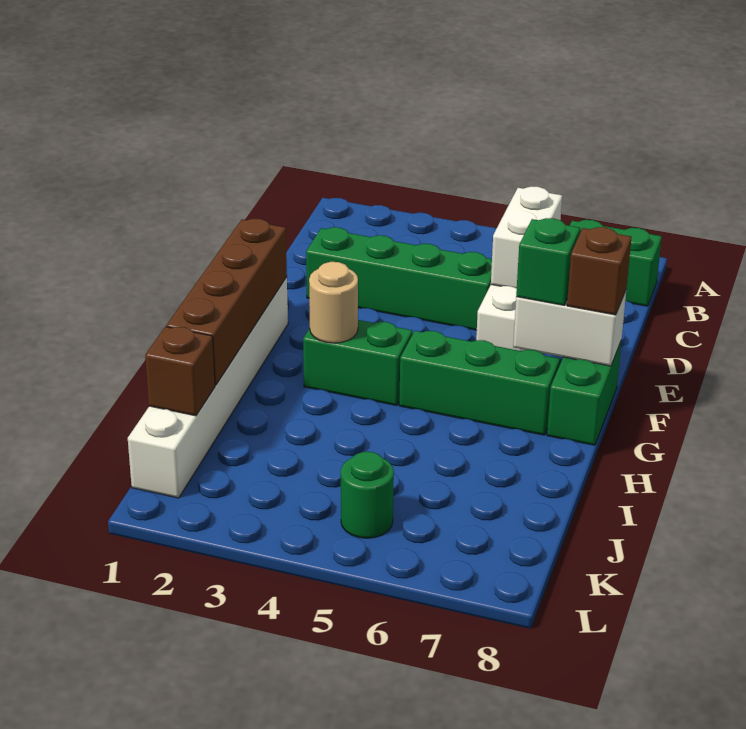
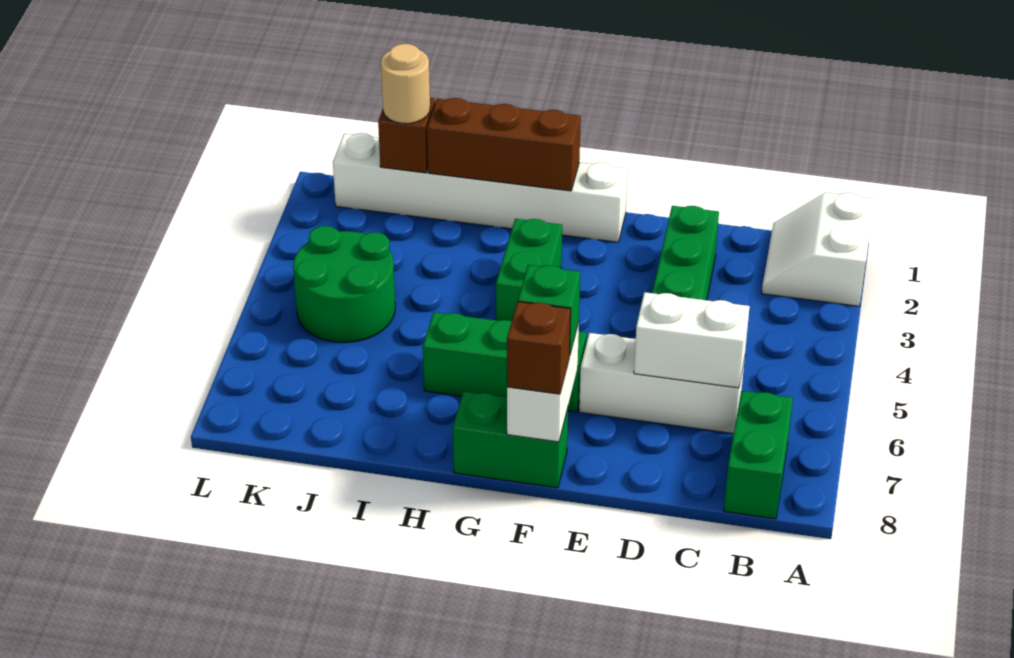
none -> white 2x2 slope [762,193,874,306]
brown 1x4 brick [166,219,287,385] -> brown 1x3 brick [427,98,581,191]
tan 1x1 round brick [309,262,358,343] -> tan 1x1 round brick moved to [381,44,430,124]
green 1x3 brick [399,331,560,435] -> green 1x3 brick turned to [423,312,587,412]
green 1x1 round brick [341,452,394,538] -> green 2x2 round brick [293,226,395,343]

